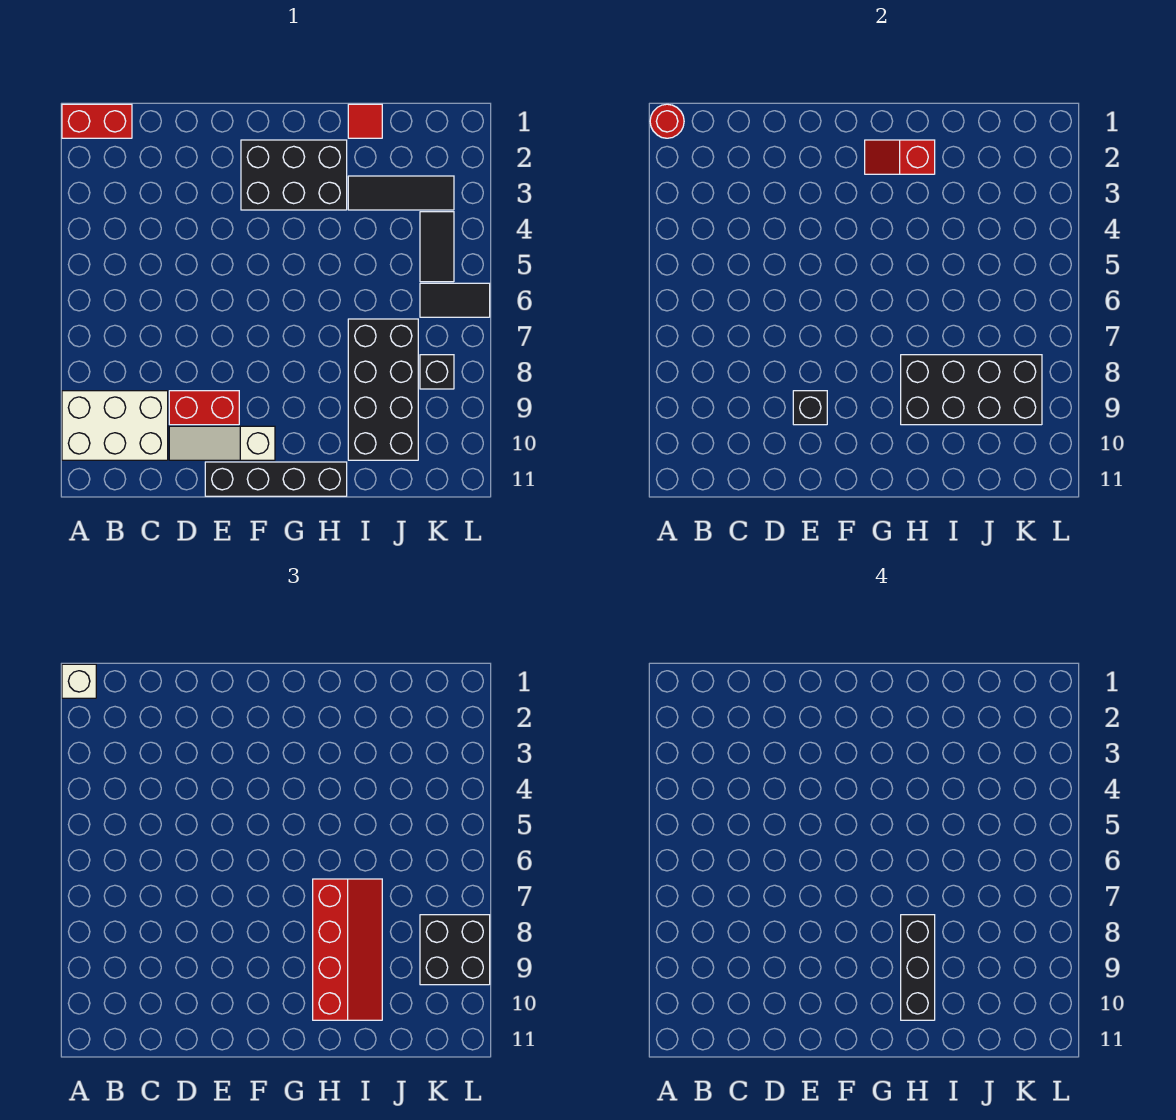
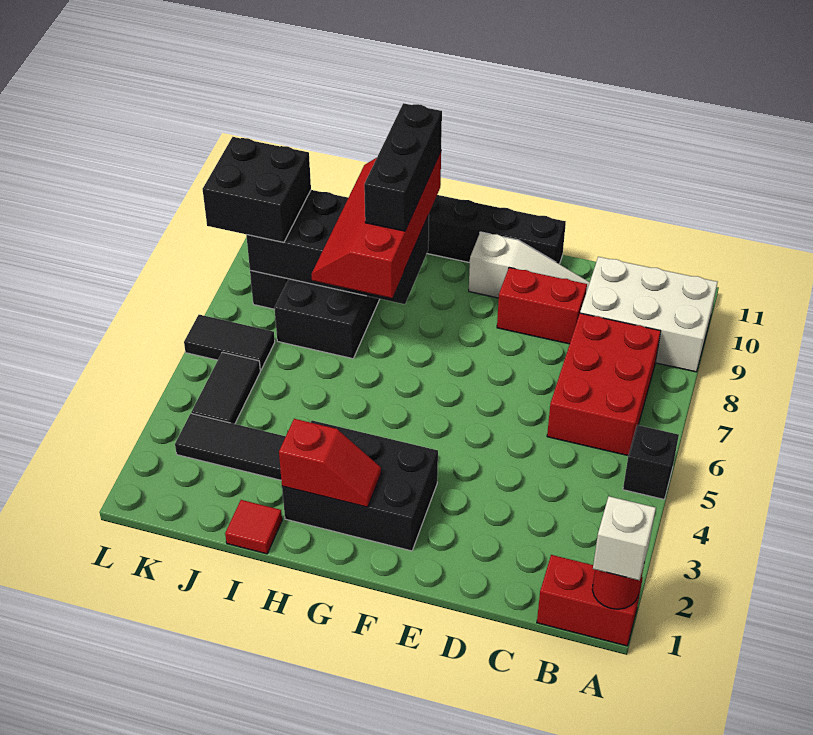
none -> red 2x3 brick [547,313,661,455]
black 1x1 brick [793,391,827,425] -> black 1x1 brick moved to [623,425,679,499]

